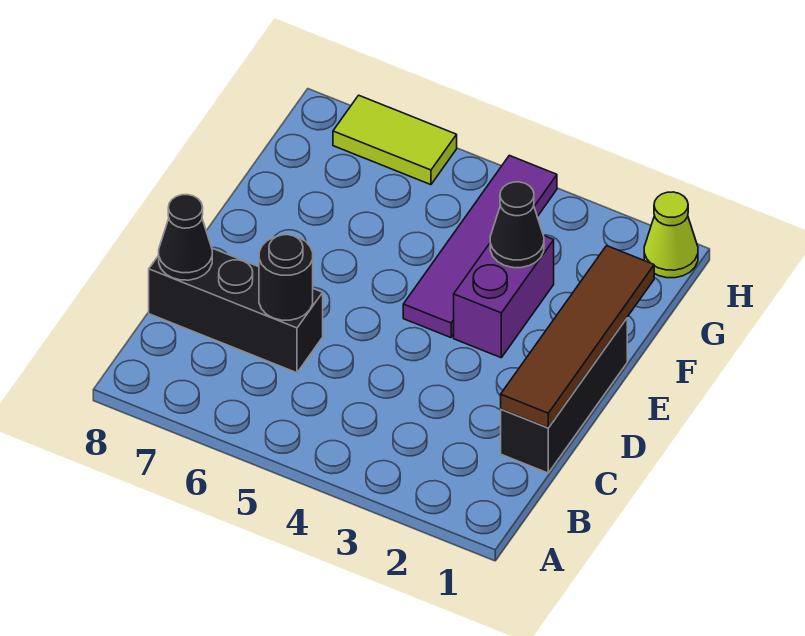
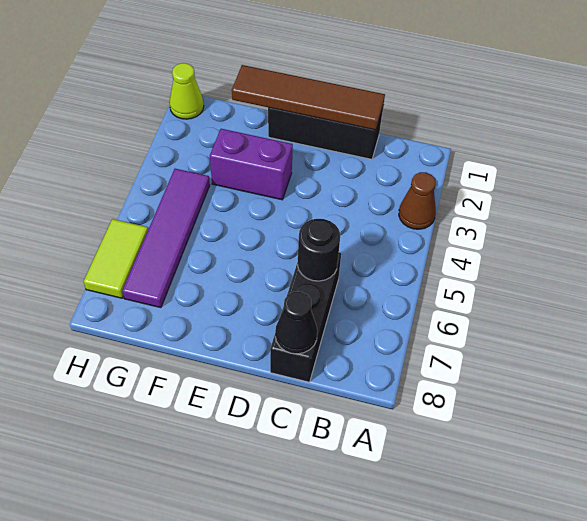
none -> brown 1x1 cone [399,172,436,229]
purple 1x4 tile [403,155,557,338] -> purple 1x4 tile turned to [122,169,210,308]
black 1x1 cone [490,182,544,268] -> none

